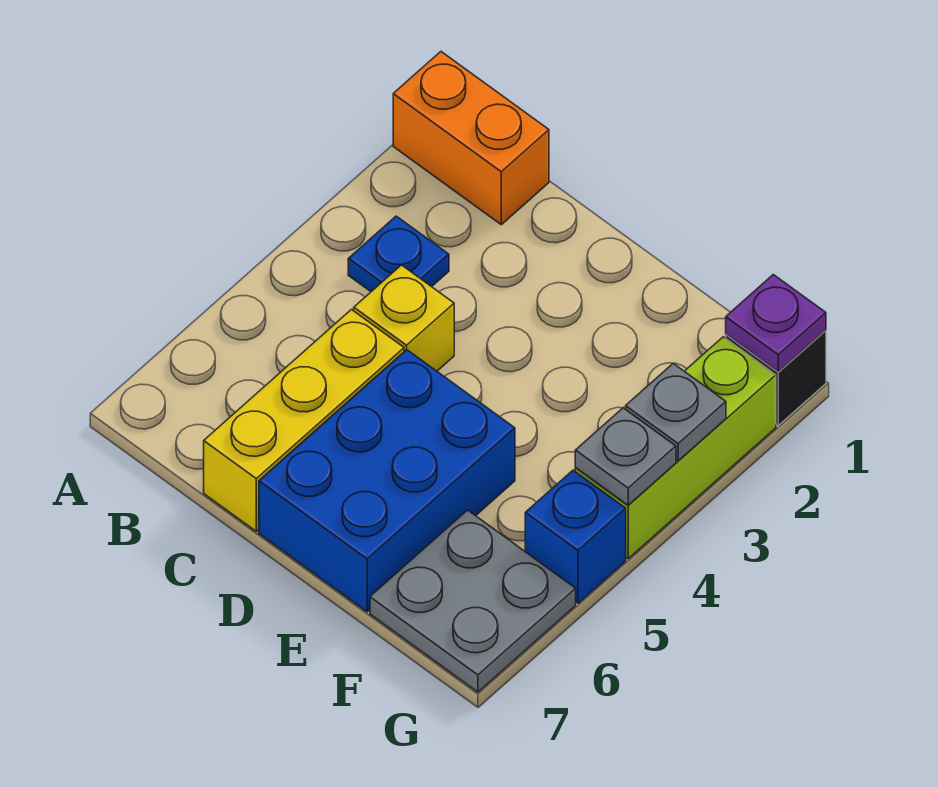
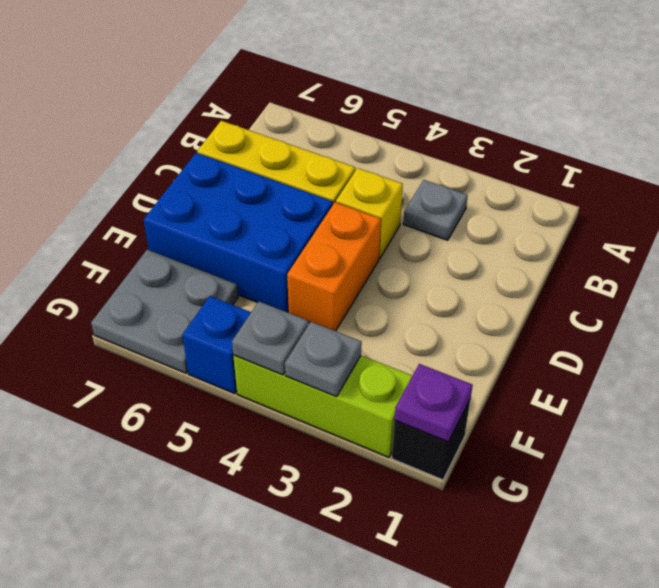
orange 1x2 brick [393,52,549,224] -> orange 1x2 brick moved to [287,202,381,331]
blue 1x1 plate [348,216,449,292] -> grey 1x1 plate [403,180,468,240]

